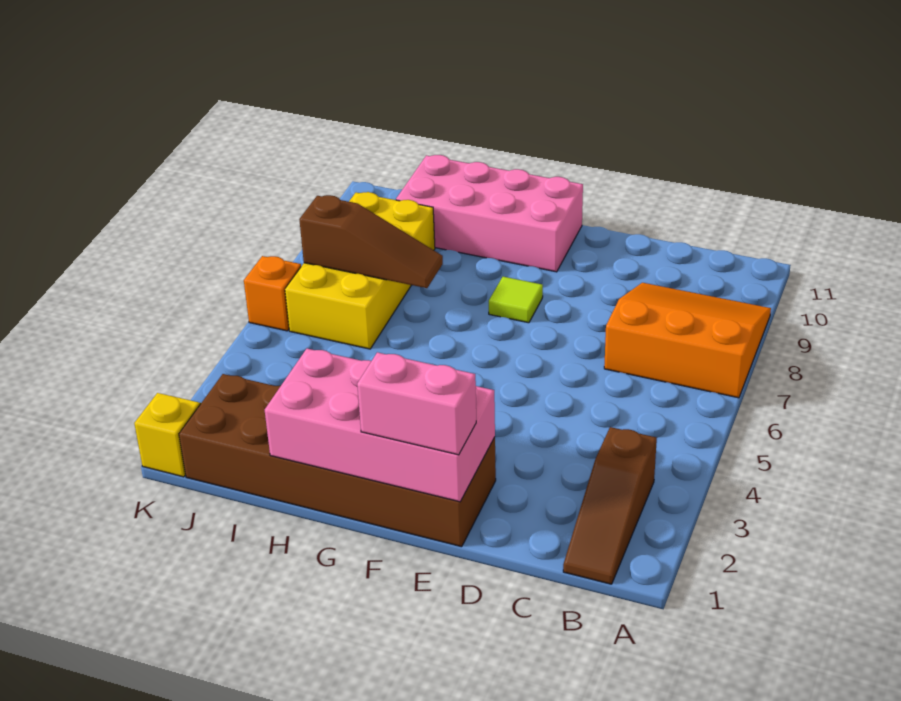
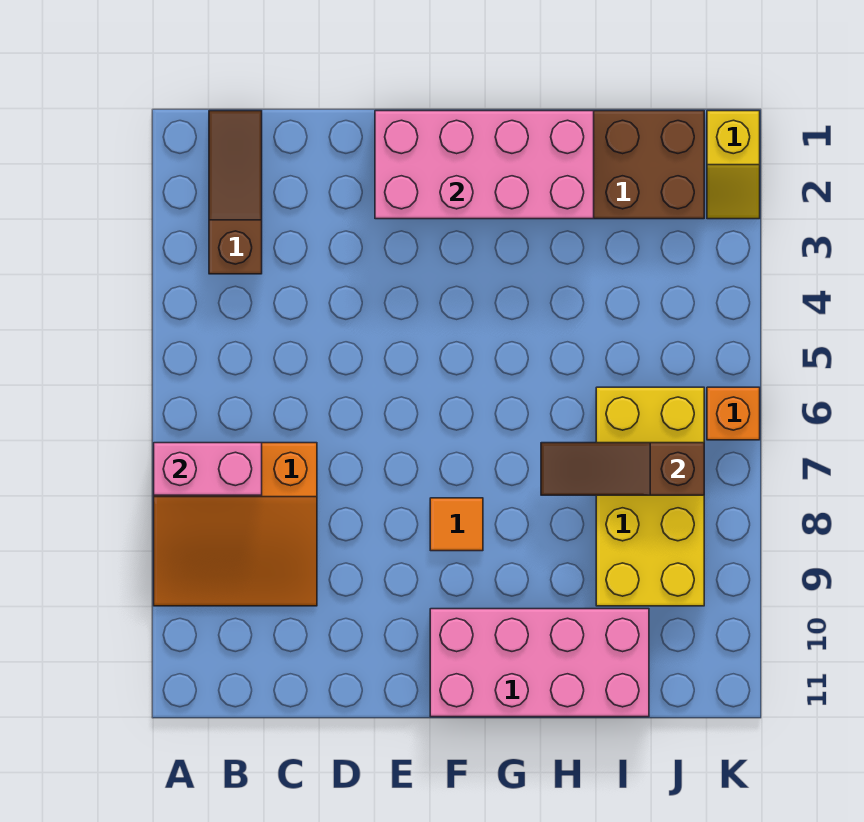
pink 1x2 brick [357,352,476,455] -> pink 1x2 brick moved to [154,443,262,495]
lime 1x1 tile [489,277,543,323] -> orange 1x1 tile [430,498,483,551]

